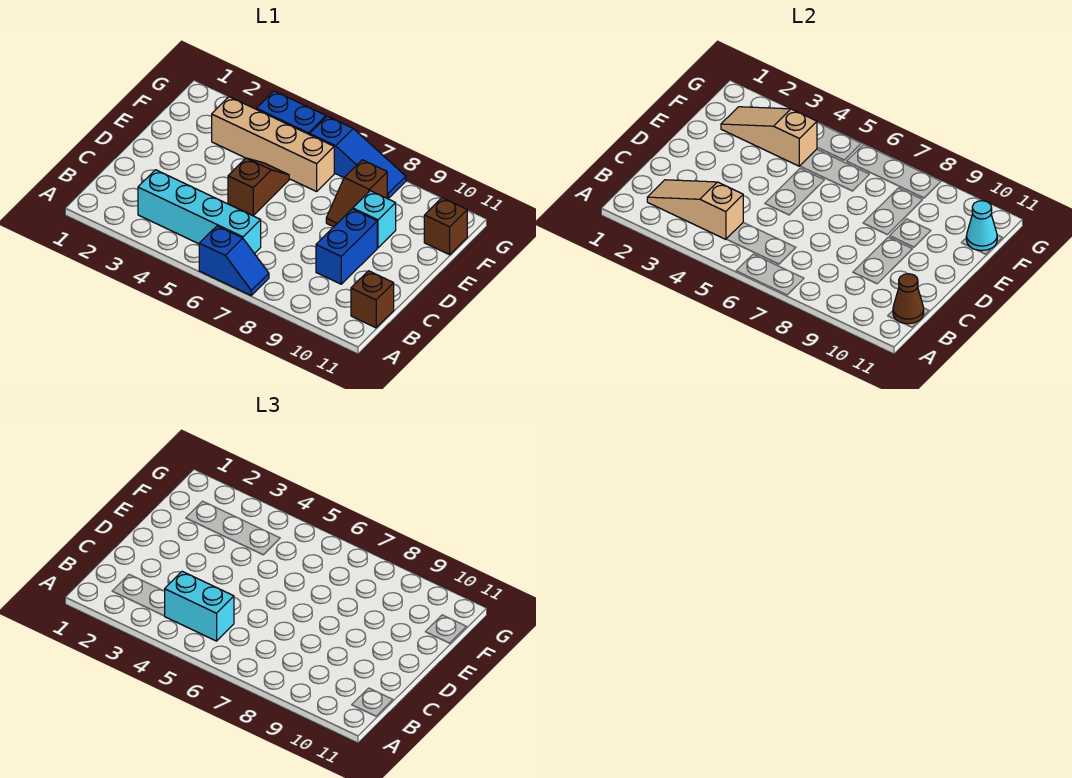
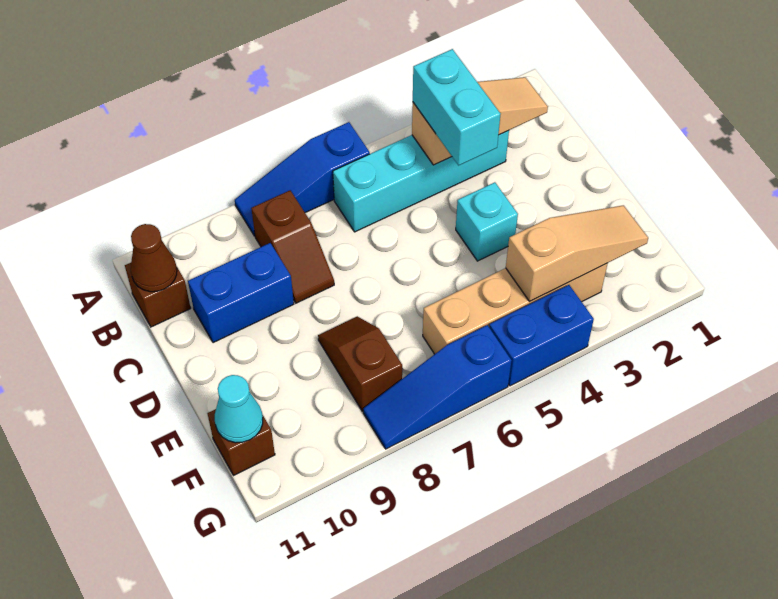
blue 1x2 slope [199,226,269,295] -> blue 1x3 slope [235,122,370,236]
cyan 1x2 brick [165,571,234,641] -> cyan 1x2 brick turned to [413,49,500,165]
blue 1x2 brick [316,209,377,284] -> blue 1x2 brick turned to [188,243,294,343]
brown 1x2 slope [228,158,289,215] -> brown 1x2 slope moved to [251,190,334,303]
cyan 1x1 brick [353,191,396,248] -> cyan 1x1 brick moved to [456,182,518,261]

